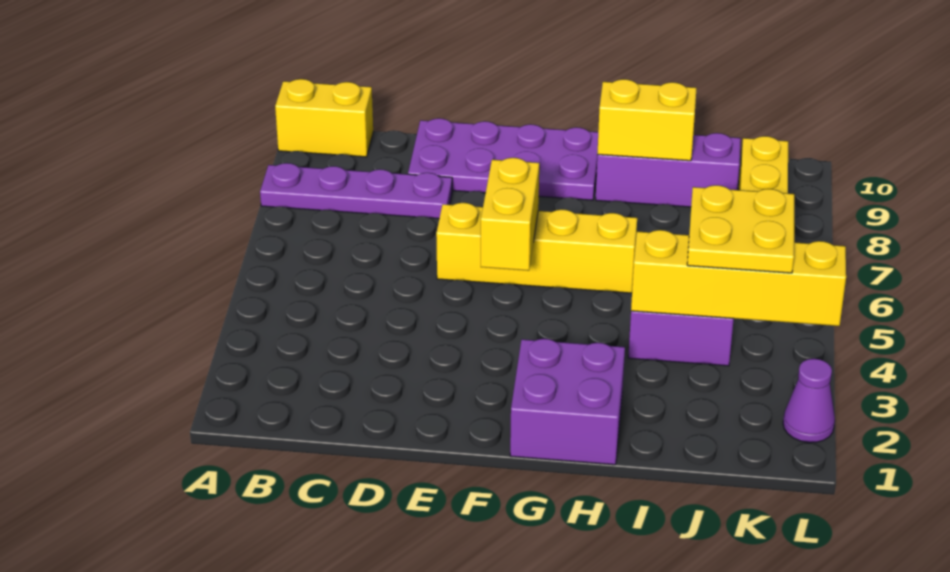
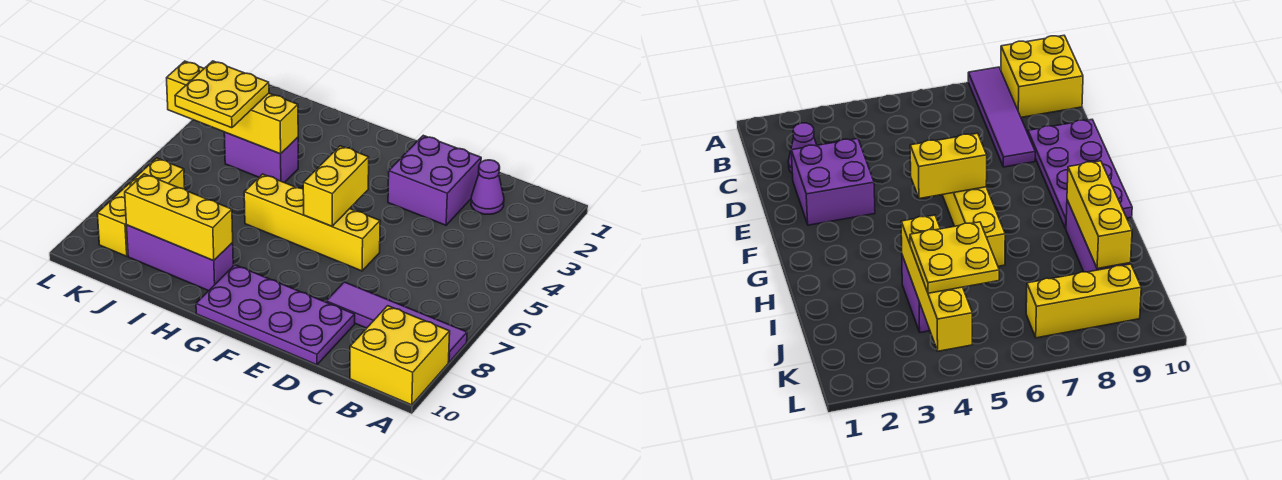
purple 1x4 plate [260,163,452,219] -> purple 1x4 tile [326,282,467,362]
yellow 1x2 brick [275,79,373,157] -> yellow 2x2 brick [350,306,450,405]
purple 2x2 brick [510,339,625,465] -> purple 2x2 brick moved to [388,135,481,225]
yellow 1x2 brick [597,79,697,161] -> yellow 1x3 brick [125,174,233,261]
purple 1x1 cone [783,359,835,443] -> purple 1x1 cone moved to [471,160,504,214]

